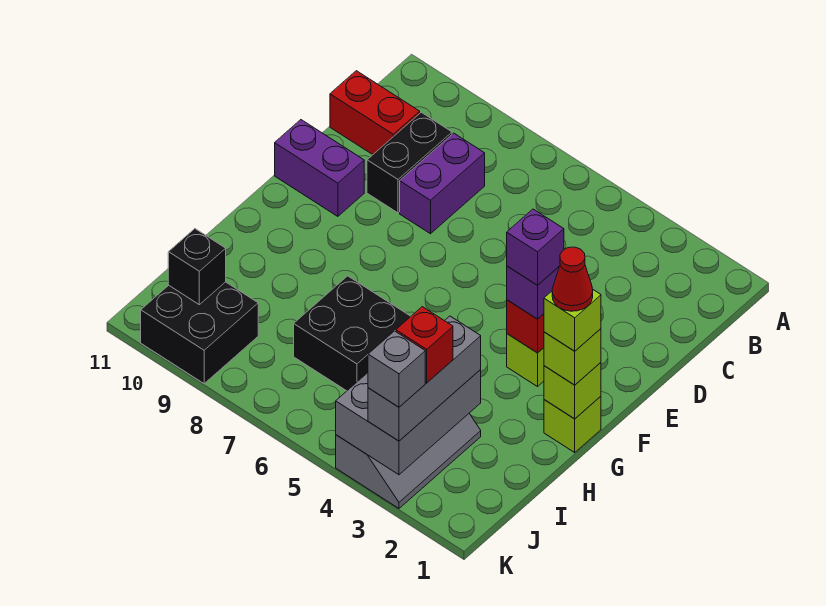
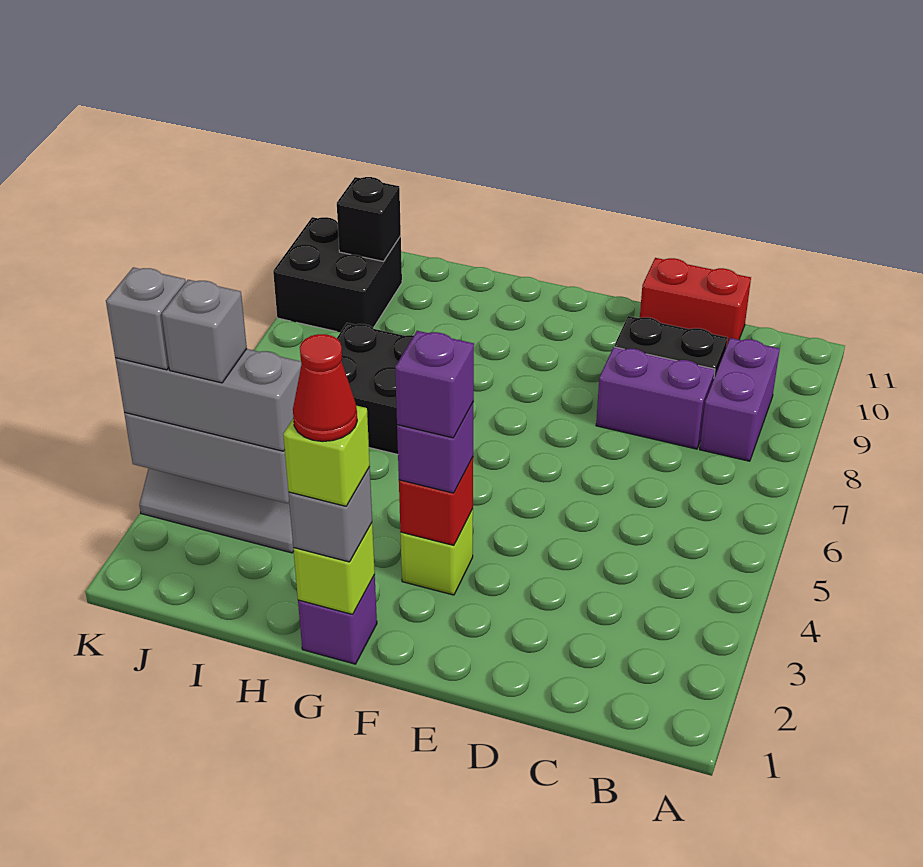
red 1x2 brick [330,71,420,155] -> red 1x2 brick turned to [640,258,751,345]
purple 1x2 brick [275,120,364,216] -> purple 1x2 brick moved to [700,338,780,461]
lime 1x1 brick [544,396,601,452] -> purple 1x1 brick [298,575,377,664]
lime 1x1 brick [544,329,601,385] -> grey 1x1 brick [289,467,372,562]
red 1x1 brick [396,307,453,383] -> grey 1x1 brick [162,280,247,383]

